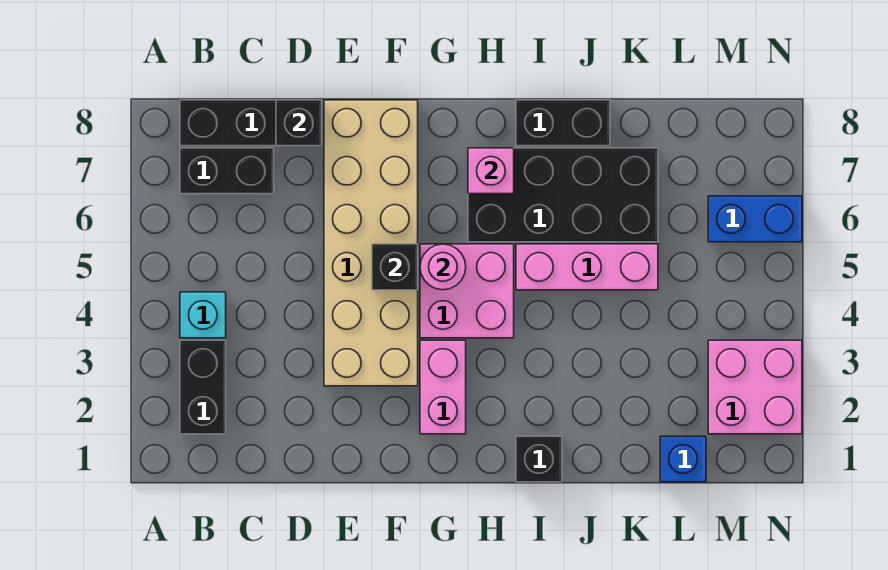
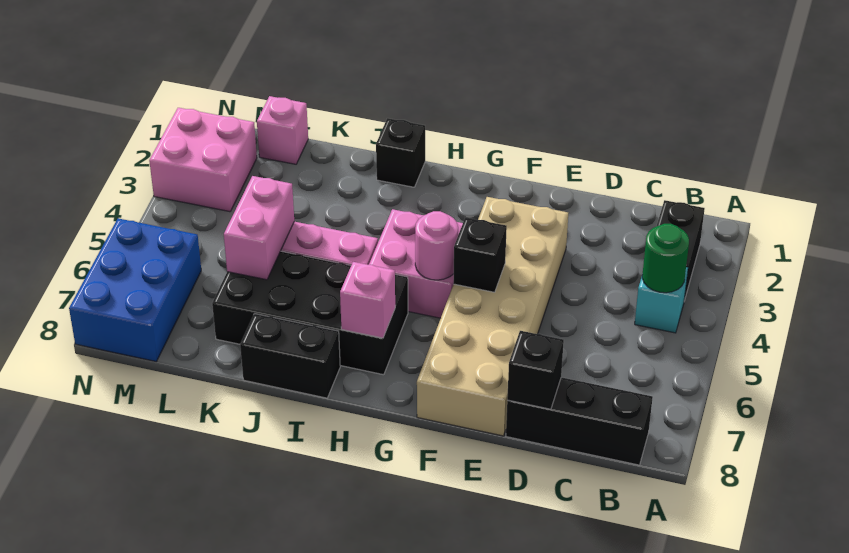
none -> green 1x1 round brick [642,224,689,293]
black 1x2 brick [180,148,274,194] -> none
pink 1x2 brick [420,340,466,434] -> pink 1x2 brick moved to [224,176,294,280]
blue 1x1 brick [660,436,706,482] -> pink 1x1 brick [257,96,308,164]
blue 1x2 brick [708,196,802,242] -> blue 2x3 brick [69,218,201,362]

